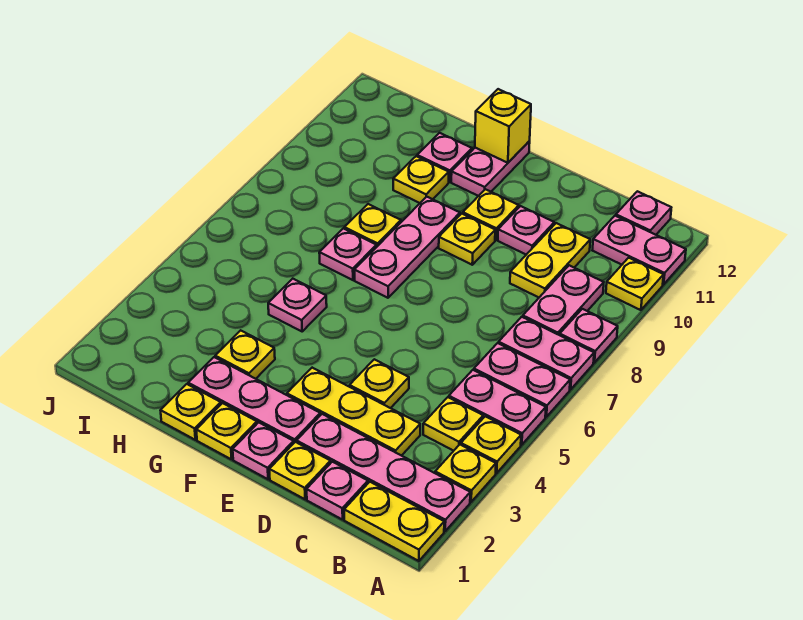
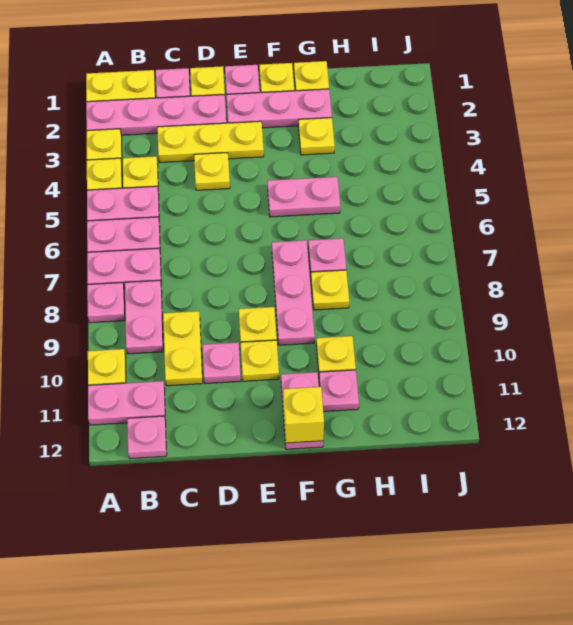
pink 1x1 plate [268,279,327,331] -> pink 1x2 plate [267,177,340,217]

